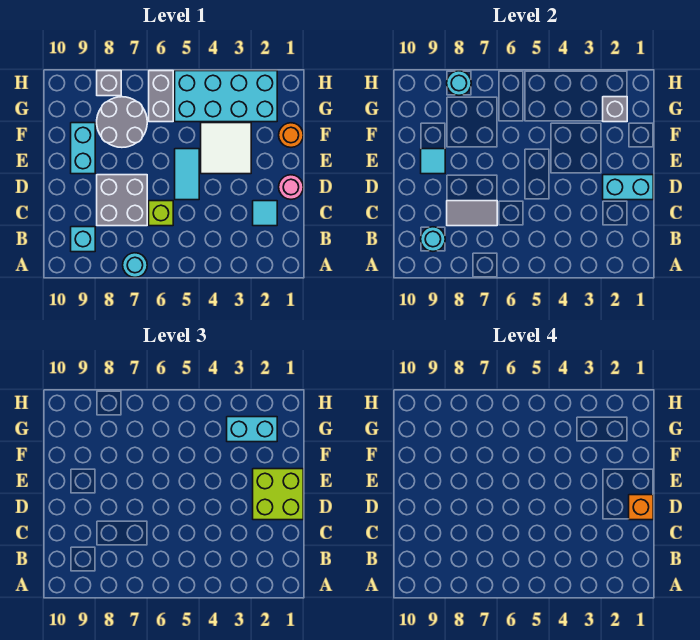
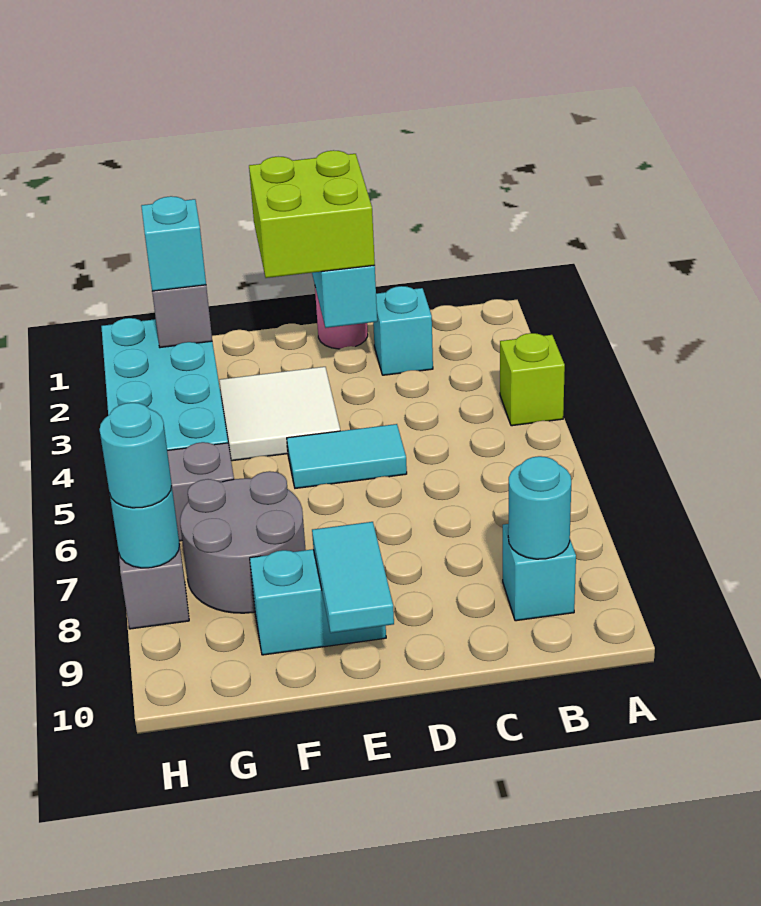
cyan 1x1 round brick [123,253,147,277] -> cyan 1x1 round brick moved to [100,403,172,508]
cyan 1x1 tile [253,201,277,226] -> cyan 1x1 brick [373,286,433,375]
lime 1x1 brick [149,201,173,226] -> lime 1x1 brick moved to [500,333,565,426]
grey 2x2 brick [97,175,147,226] -> none
grey 1x2 tile [447,201,497,226] -> none
orange 1x1 brick [629,495,653,520] -> none
cyan 1x1 tile [421,149,445,174] -> cyan 1x2 tile [312,522,394,633]
orange 1x1 round brick [279,123,303,147] -> none
cyan 1x2 brick [227,417,277,442] -> cyan 1x1 brick [141,196,206,291]

